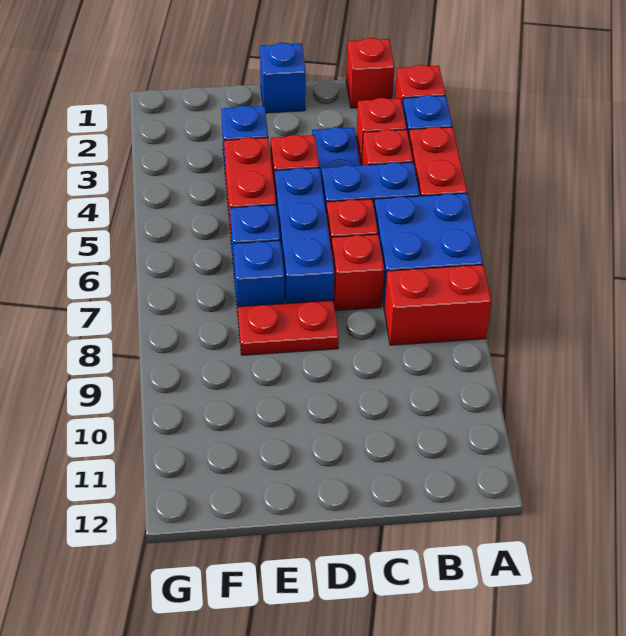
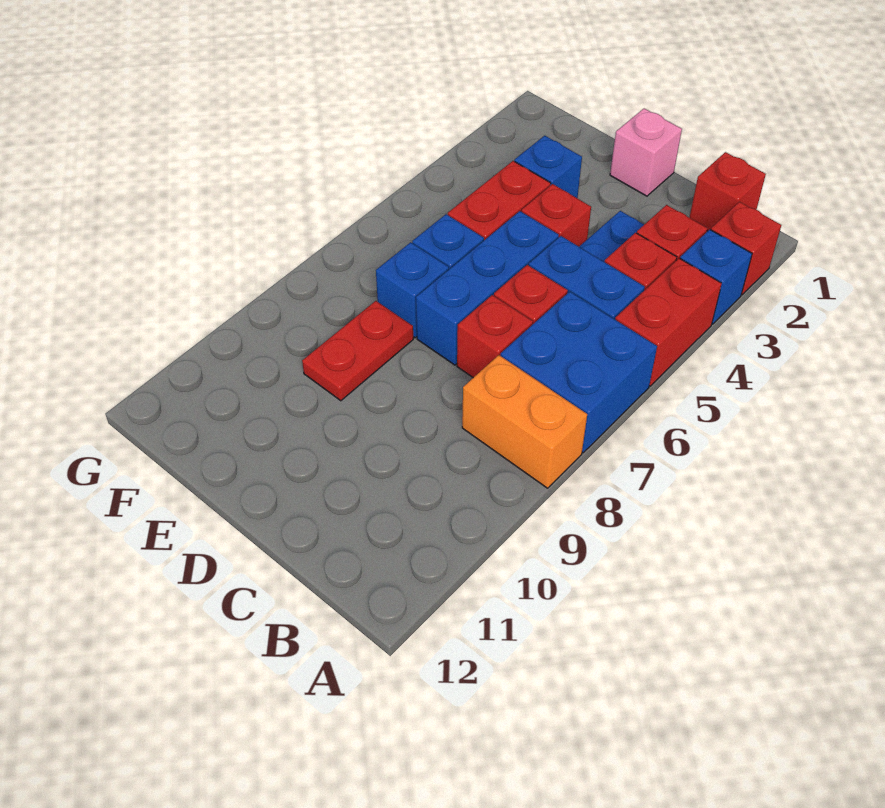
red 1x2 brick [384,265,492,345] -> orange 1x2 brick [462,355,587,488]
blue 1x1 brick [260,42,306,113] -> pink 1x1 brick [610,109,682,196]
red 1x2 plate [238,300,339,355] -> red 1x2 plate turned to [302,301,413,401]

